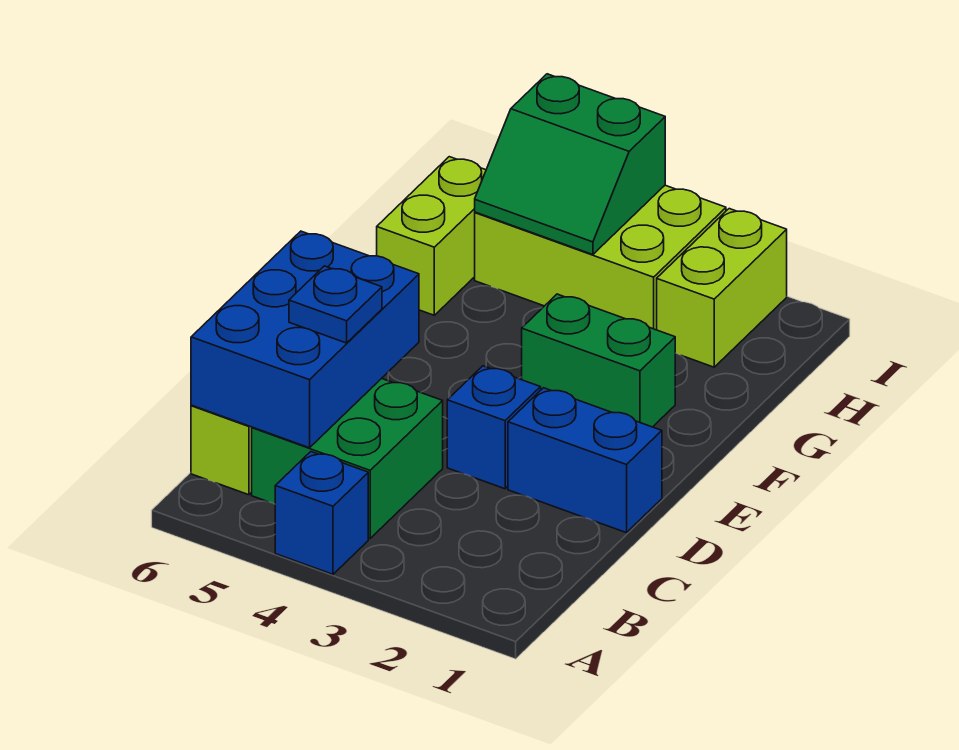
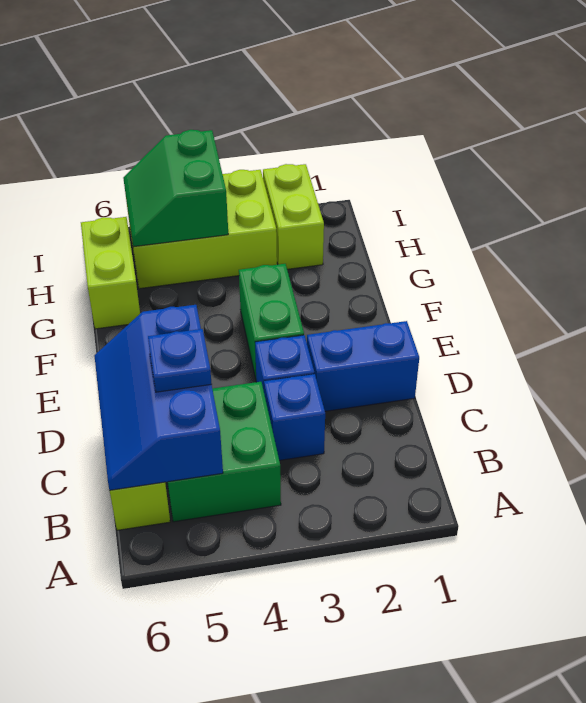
blue 1x1 brick [275,452,368,574] -> blue 1x1 brick moved to [264,374,325,460]
blue 2x3 brick [191,231,419,448] -> blue 2x3 slope [94,305,223,490]
green 1x2 brick [522,294,675,427] -> green 1x2 brick turned to [239,264,304,379]
green 2x2 slope [475,74,665,255] -> green 2x2 slope turned to [123,130,228,247]

